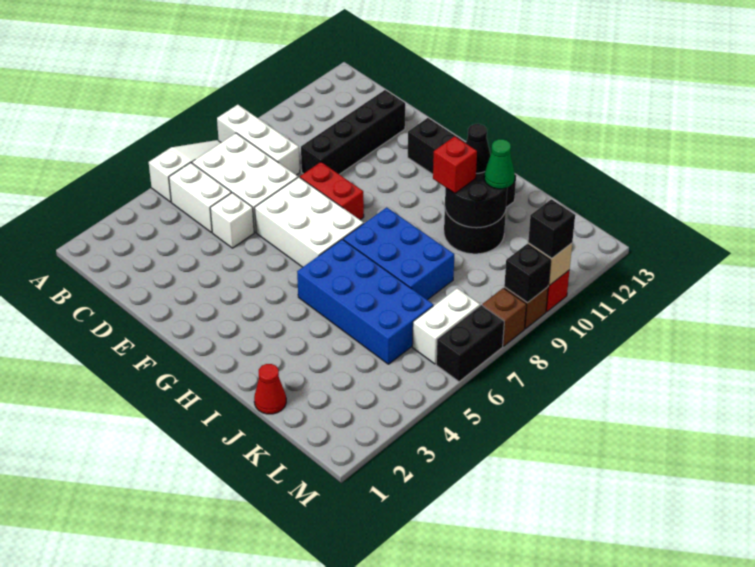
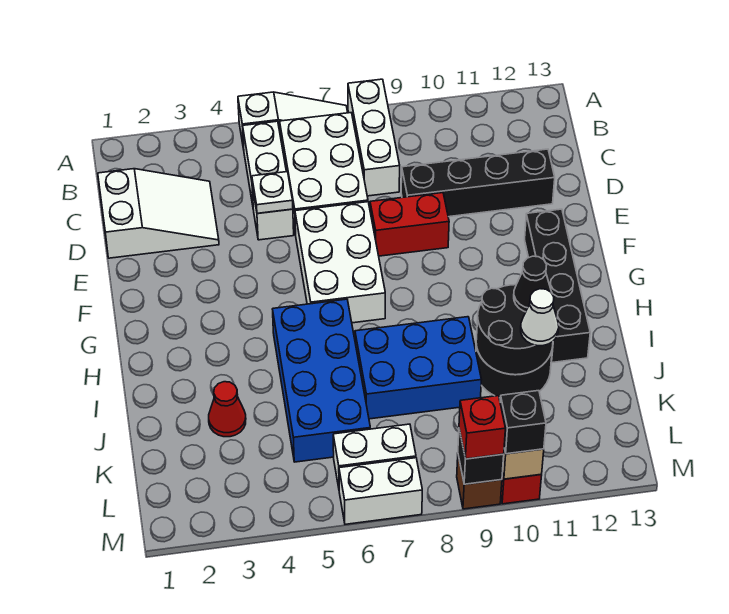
none -> white 2x3 slope [98,169,219,258]
none -> white 1x1 plate [252,172,293,213]
red 1x2 brick [300,162,364,220] -> red 1x2 brick turned to [370,193,449,256]
blue 2x3 brick [343,207,454,300] -> blue 2x3 brick turned to [355,317,481,419]
red 1x1 brick [433,136,477,193] -> red 1x1 brick moved to [459,396,505,459]
red 1x1 cone [254,364,286,414] -> red 1x1 cone moved to [209,382,246,437]
green 1x1 cone [484,139,515,189] -> white 1x1 cone [521,289,559,346]
black 1x2 brick [436,305,504,382] -> white 1x2 brick [339,458,422,524]
brown 1x1 brick [482,288,526,346] -> none

